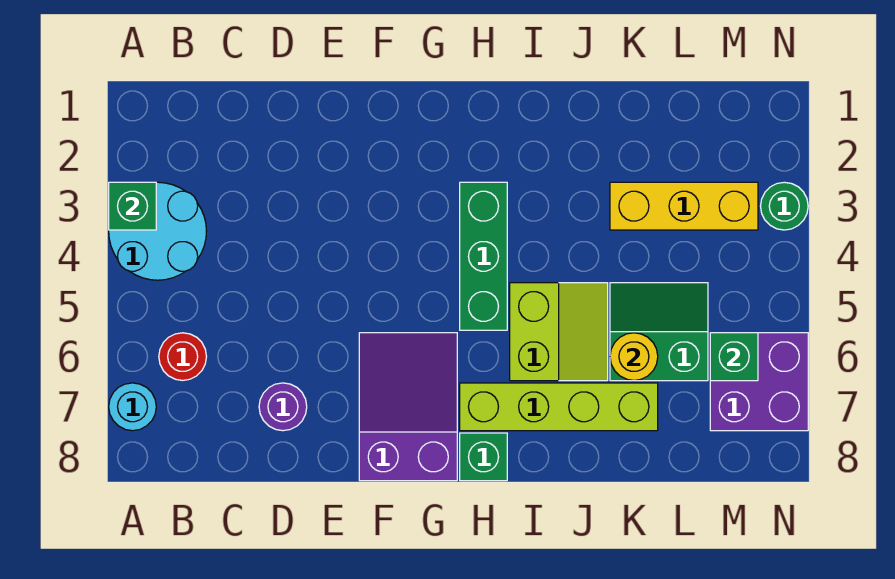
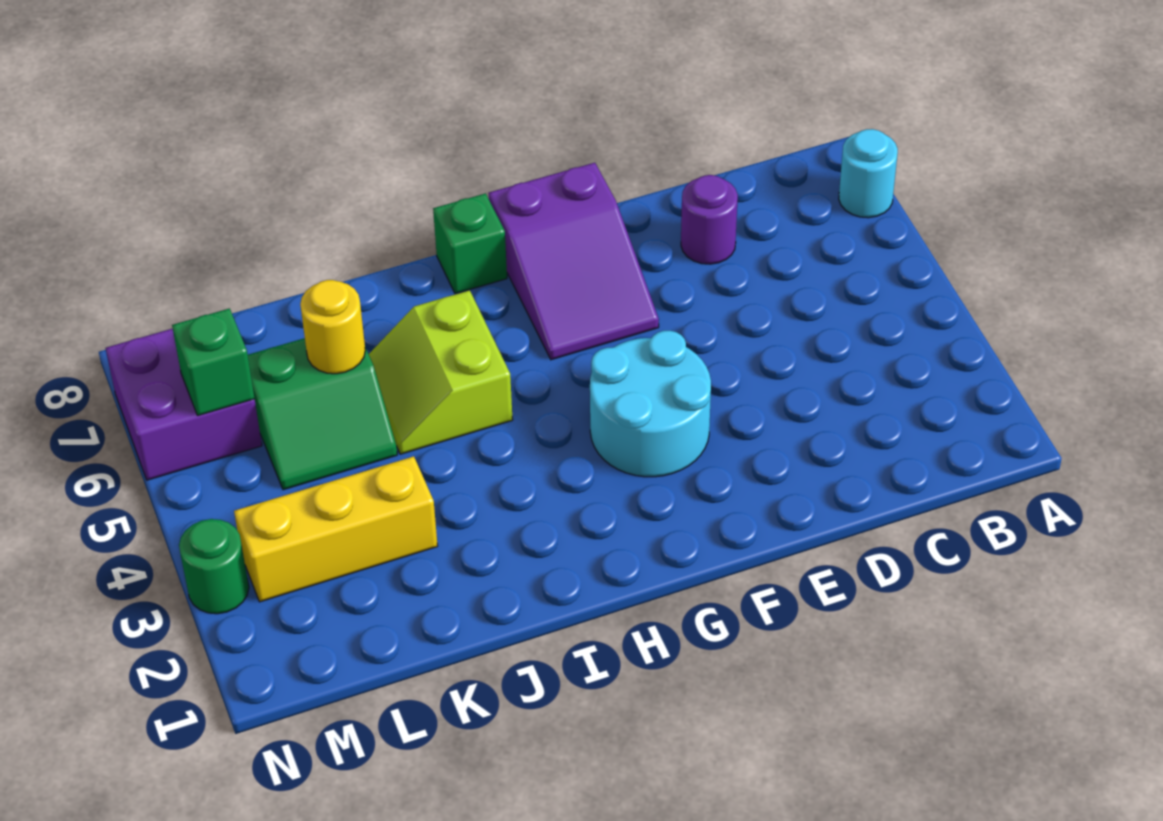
cyan 2x2 round brick [109,182,207,280] -> cyan 2x2 round brick moved to [590,331,711,477]
green 1x1 brick [109,182,156,230] -> none
red 1x1 round brick [159,333,207,381] -> none
green 1x3 brick [460,182,507,330] -> none
lime 1x4 brick [460,383,658,431] -> none

